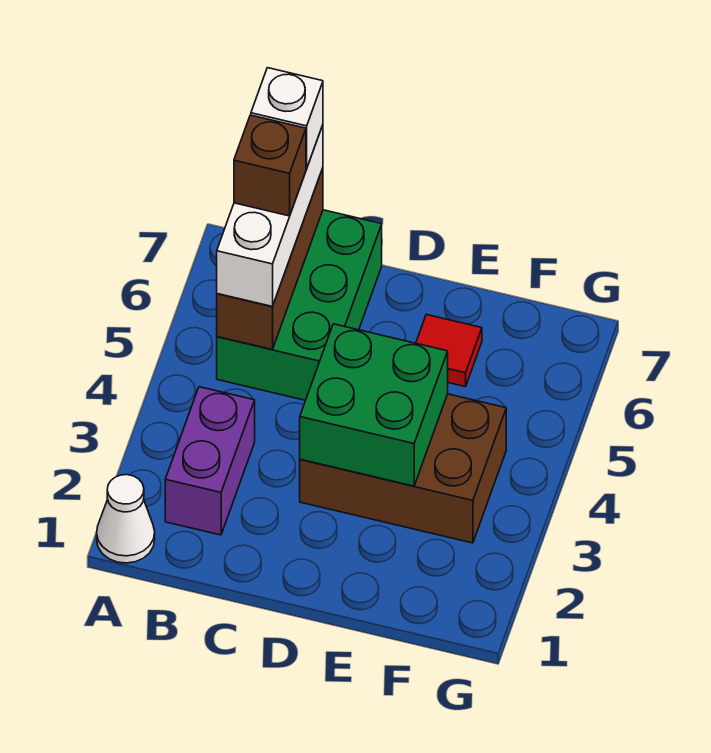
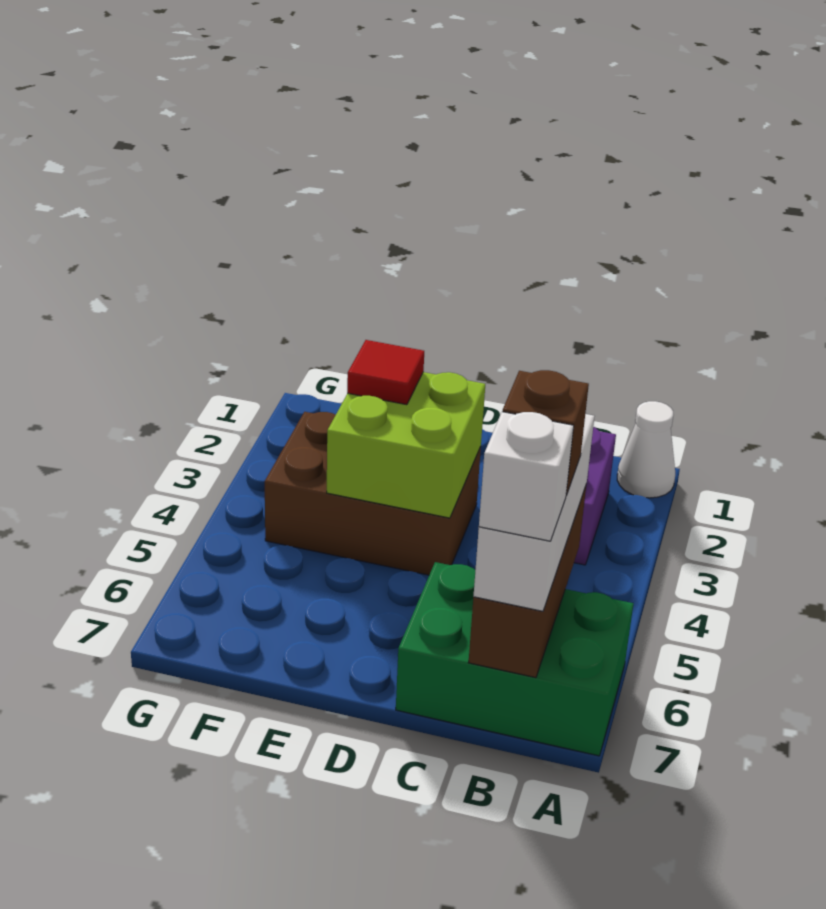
green 2x3 brick [217,210,382,400] -> green 2x3 brick turned to [396,562,634,756]
green 2x2 brick [300,324,448,486] -> lime 2x2 brick [327,372,485,518]
red 1x1 tile [416,315,482,387] -> red 1x1 tile moved to [347,340,424,405]

